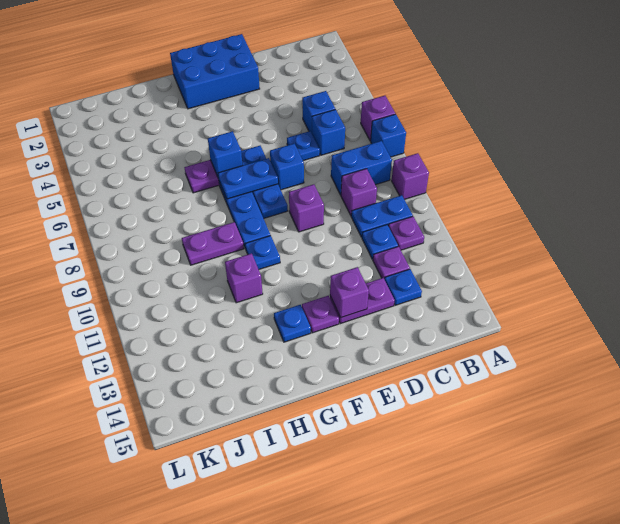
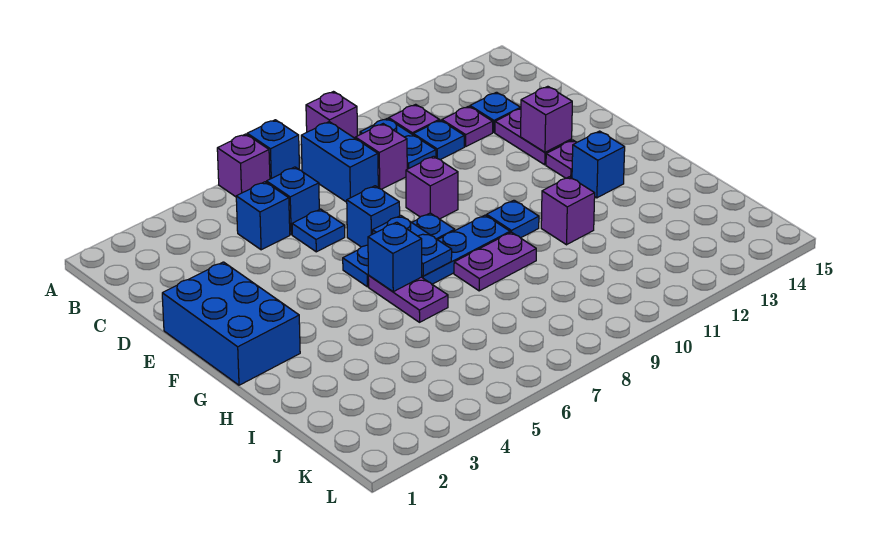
blue 1x1 plate [274,305,311,342] -> blue 1x1 brick [572,131,625,198]
purple 1x2 plate [182,222,244,265] -> purple 1x2 plate turned to [454,232,536,291]

